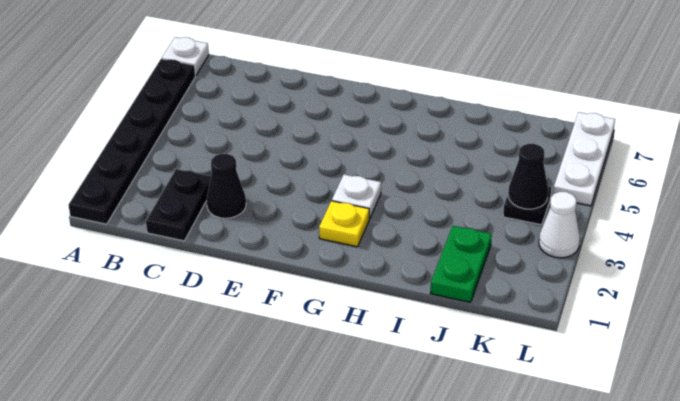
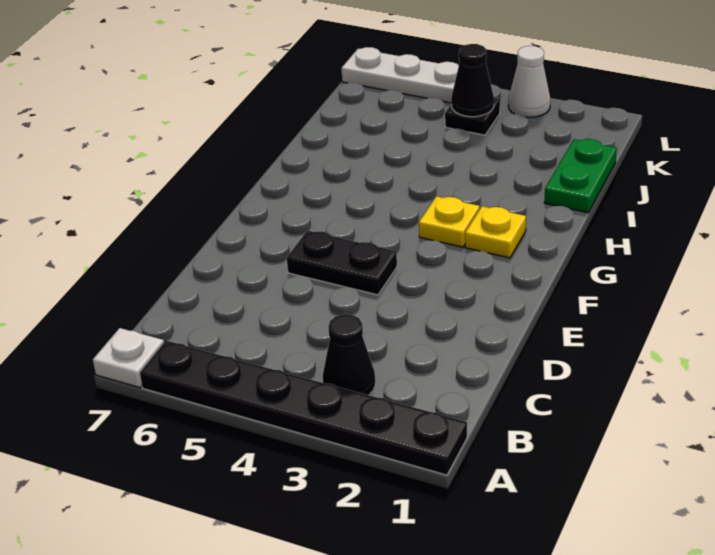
black 1x2 plate [146,169,211,241] -> black 1x2 plate moved to [287,230,397,295]
black 1x1 cone [207,154,246,218] -> black 1x1 cone moved to [323,314,375,395]
white 1x1 plate [332,175,381,219] -> yellow 1x1 plate [419,196,480,247]
green 1x2 plate [430,226,492,302] -> green 1x2 plate turned to [544,139,617,213]

